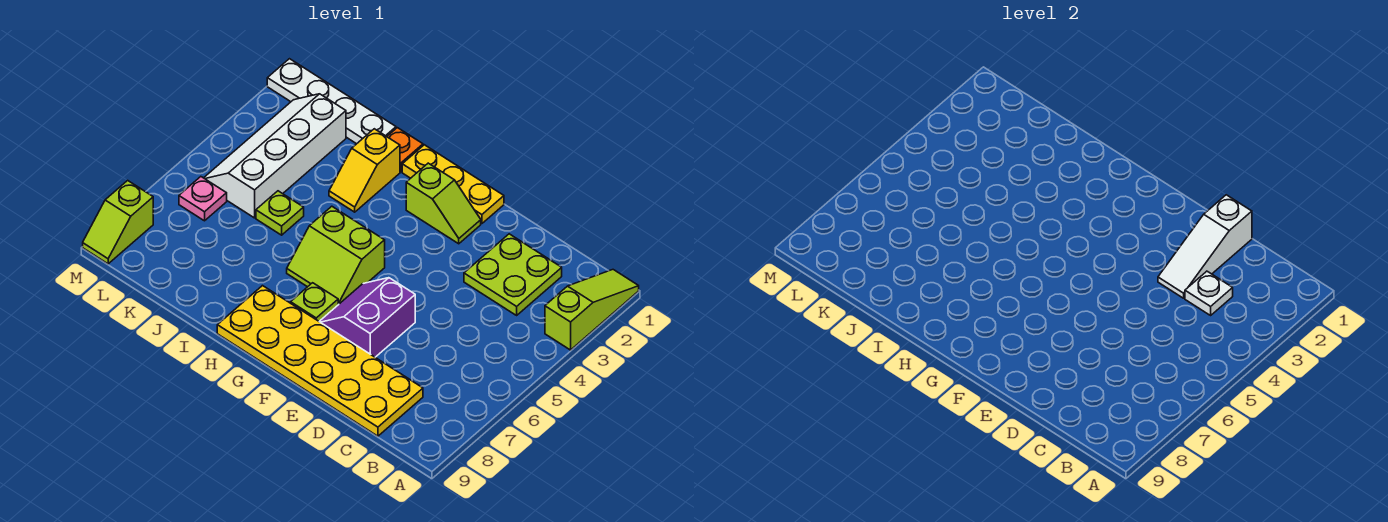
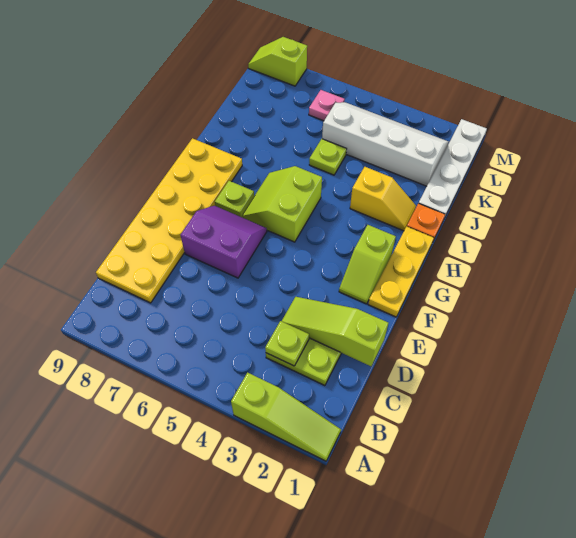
white 1x1 plate [1185,271,1233,315] -> lime 1x1 plate [265,321,309,366]
white 1x3 slope [1158,195,1252,298] -> lime 1x3 slope [282,297,388,366]
yellow 1x2 slope [329,129,400,212] -> yellow 1x2 slope turned to [350,167,416,231]

